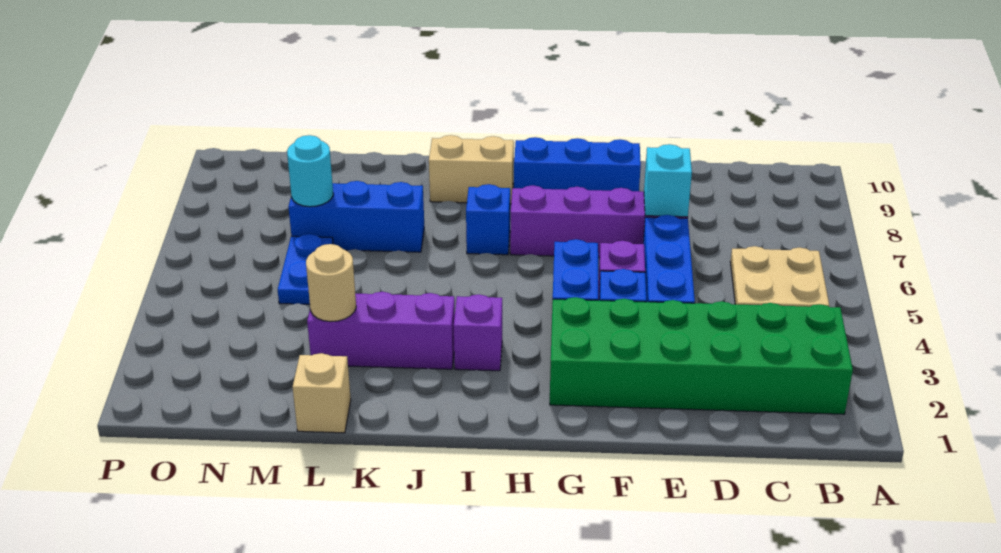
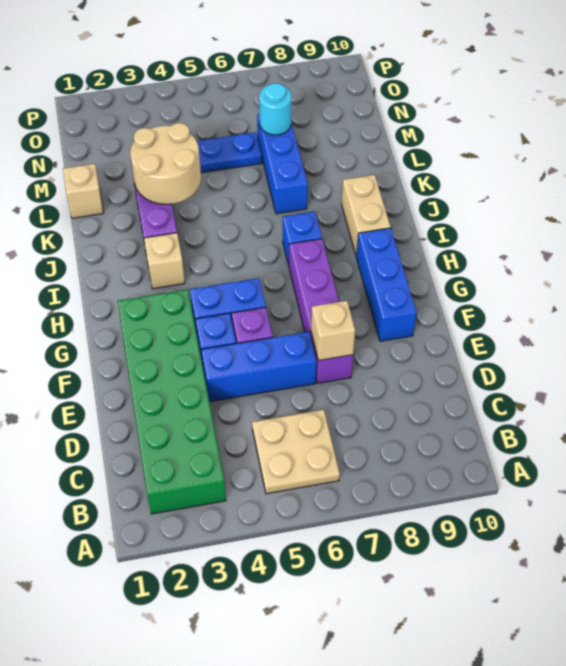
cyan 1x1 brick [644,144,692,217] -> tan 1x1 brick [311,301,355,360]
purple 1x1 brick [454,294,502,371] -> tan 1x1 brick [144,233,185,289]
tan 1x1 round brick [306,244,356,322] -> tan 2x2 round brick [130,123,201,204]

